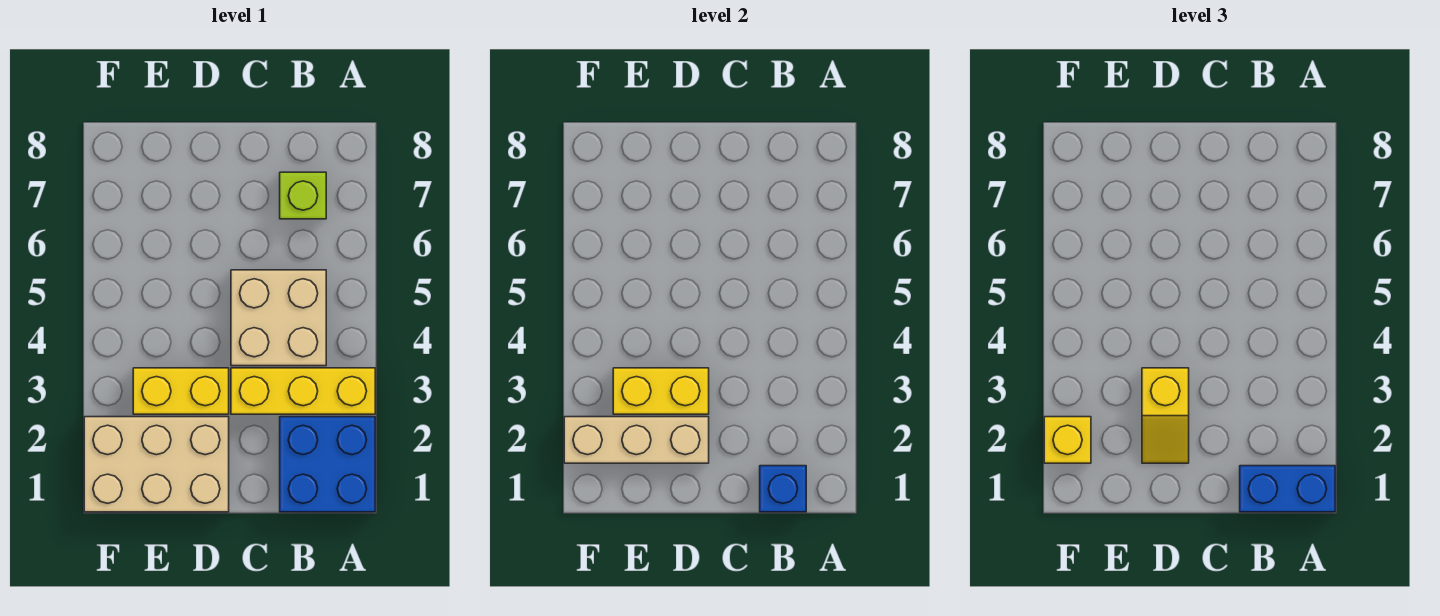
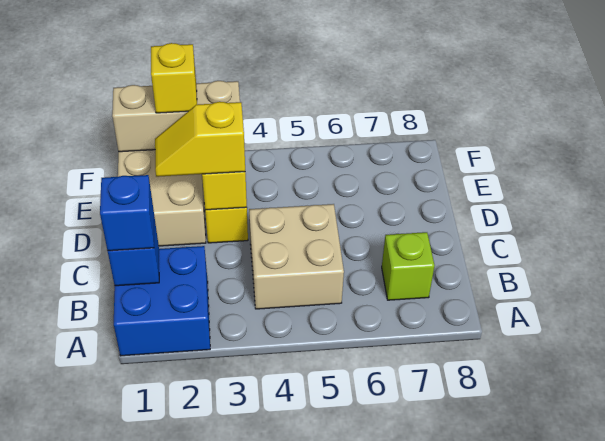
blue 1x2 brick [1240,466,1335,512] -> blue 1x1 brick [100,175,154,251]
yellow 1x3 brick [231,368,375,414] -> none
tan 1x3 brick [564,417,709,463] -> tan 1x3 brick turned to [112,81,240,152]

